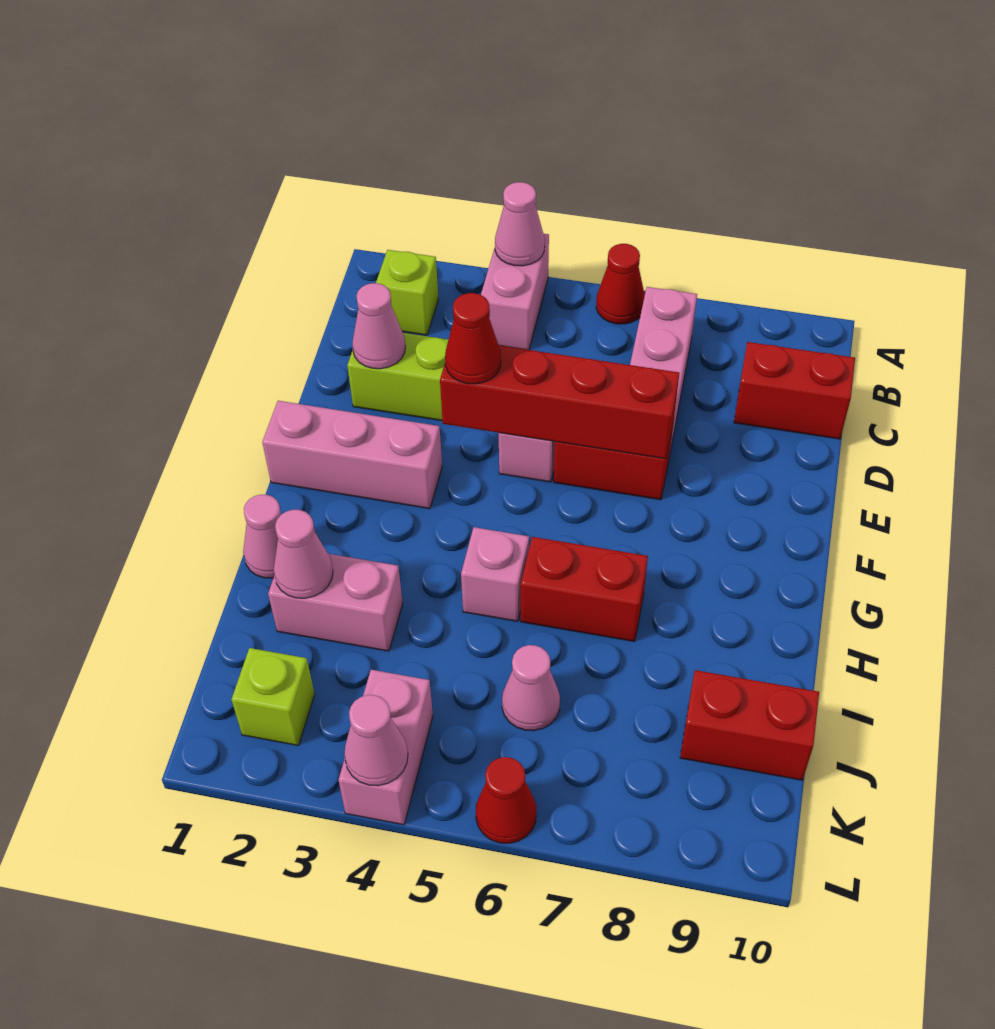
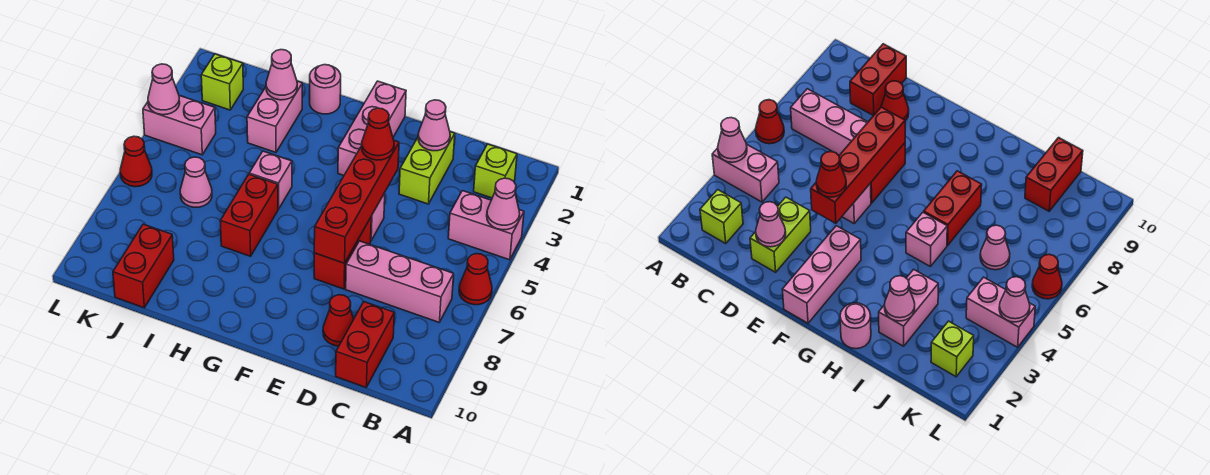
none -> red 1x1 cone [323,295,354,346]
pink 1x1 cone [243,495,281,578] -> pink 1x1 round brick [310,65,341,114]

